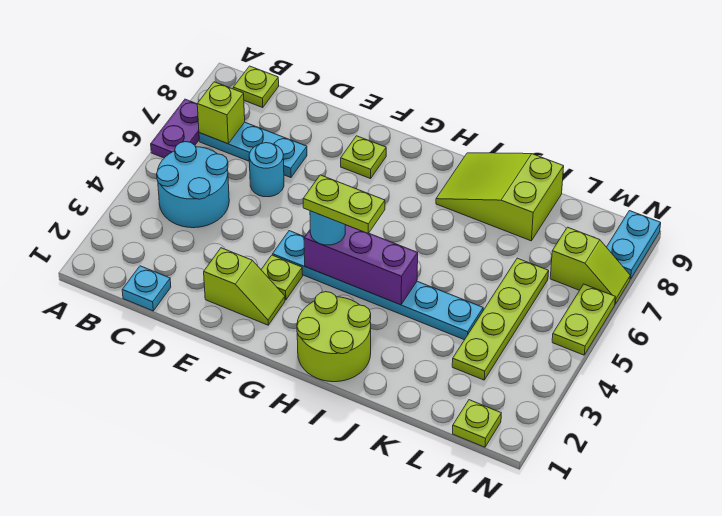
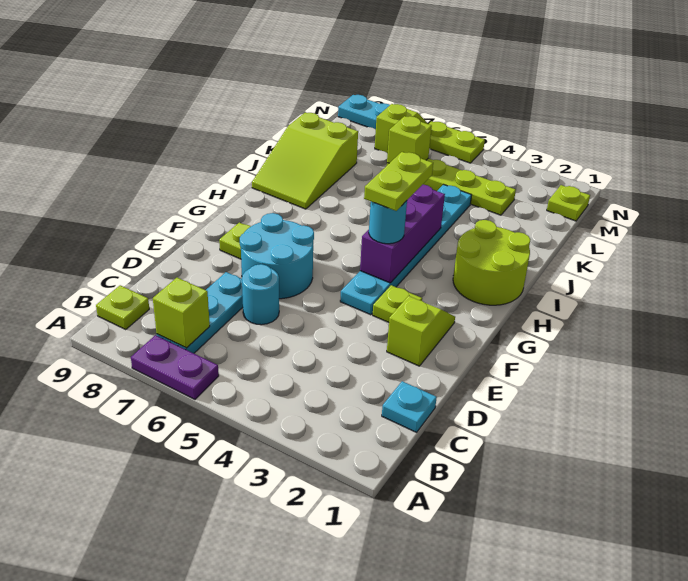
cyan 2x2 round brick [157,142,229,228] -> cyan 2x2 round brick moved to [240,213,314,299]
none -> lime 1x1 brick [387,116,432,163]

